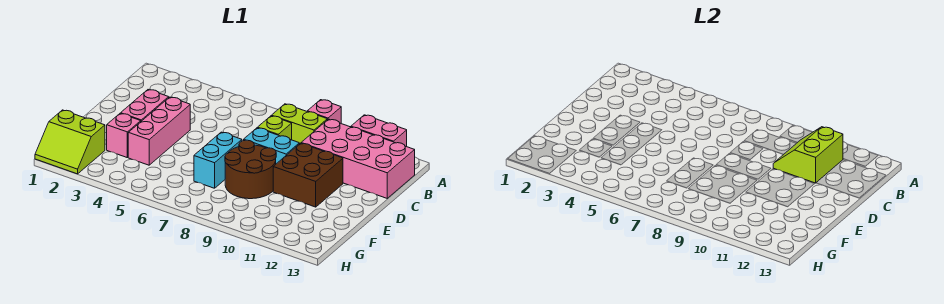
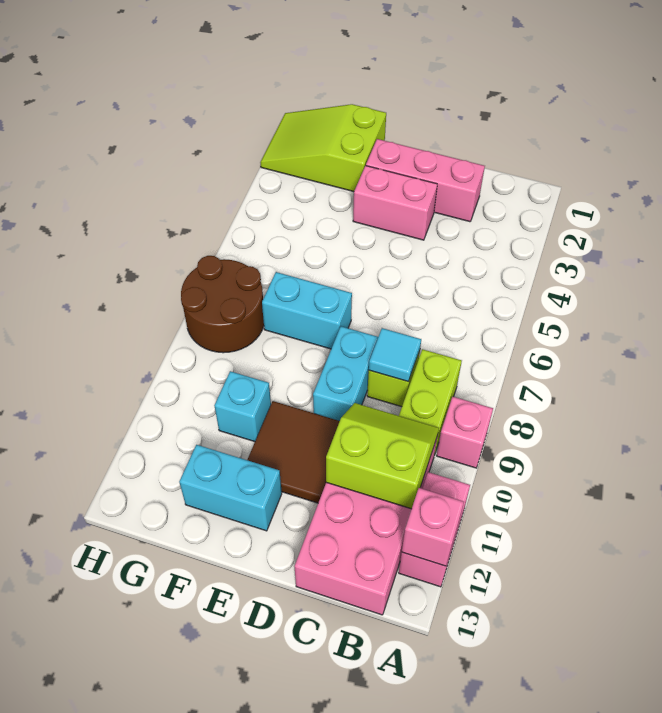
none -> cyan 1x1 tile [369,328,421,382]
pink 1x3 brick [128,97,190,165] -> pink 1x3 brick moved to [366,139,485,222]
brown 2x2 brick [273,143,343,207] -> brown 2x2 tile [247,401,340,503]
brown 2x2 round brick [225,140,276,199] -> brown 2x2 round brick moved to [181,256,264,353]
none -> cyan 1x2 brick [179,445,282,531]
pink 1x1 brick [107,113,141,157] -> pink 1x1 brick moved to [402,488,464,566]
none -> cyan 1x1 brick [214,371,271,442]
lime 2x2 slope [35,110,105,174] -> lime 2x3 slope [260,104,386,192]

